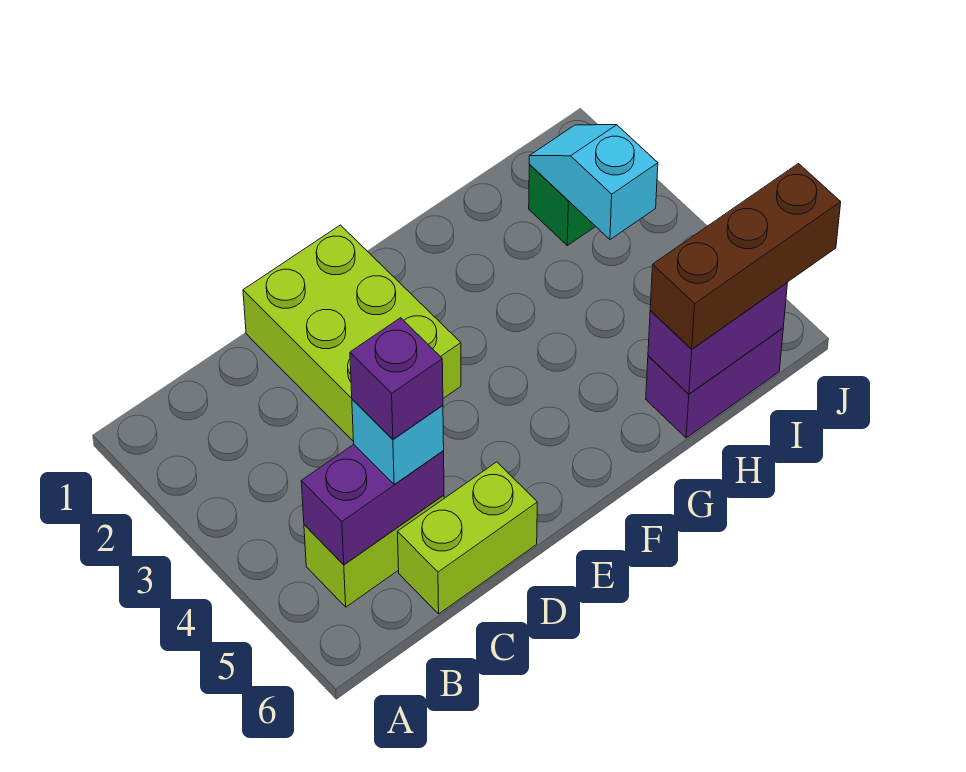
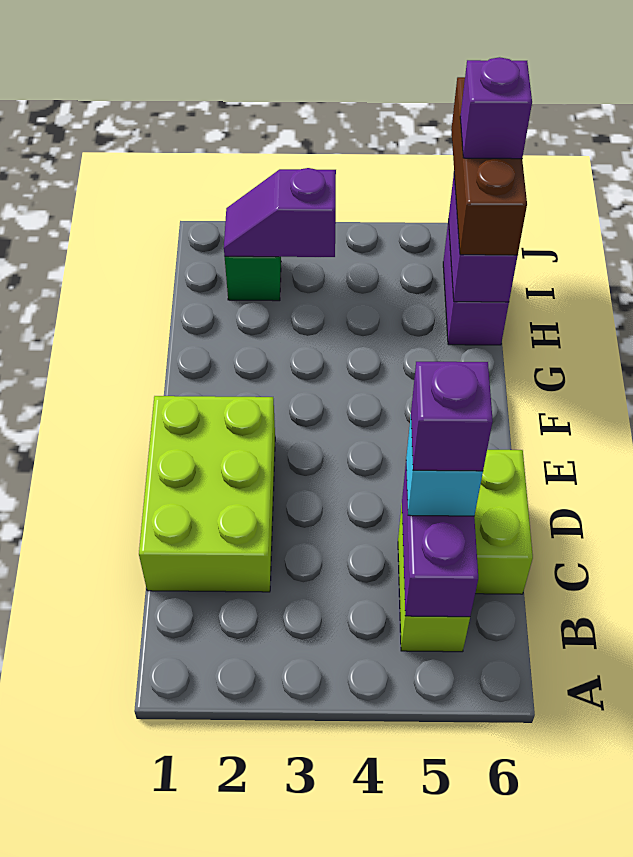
lime 2x3 brick [243,225,461,442] -> lime 2x3 brick turned to [139,396,275,592]
cyan 1x2 slope [529,125,658,240] -> purple 1x2 slope [224,168,336,257]
none -> purple 1x1 brick [460,57,532,159]

